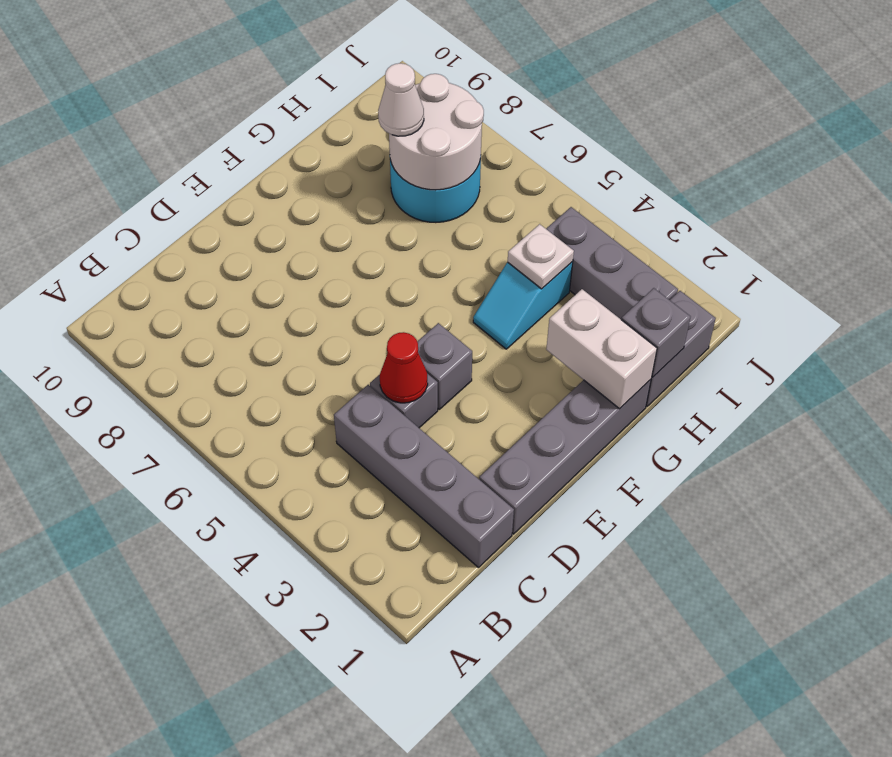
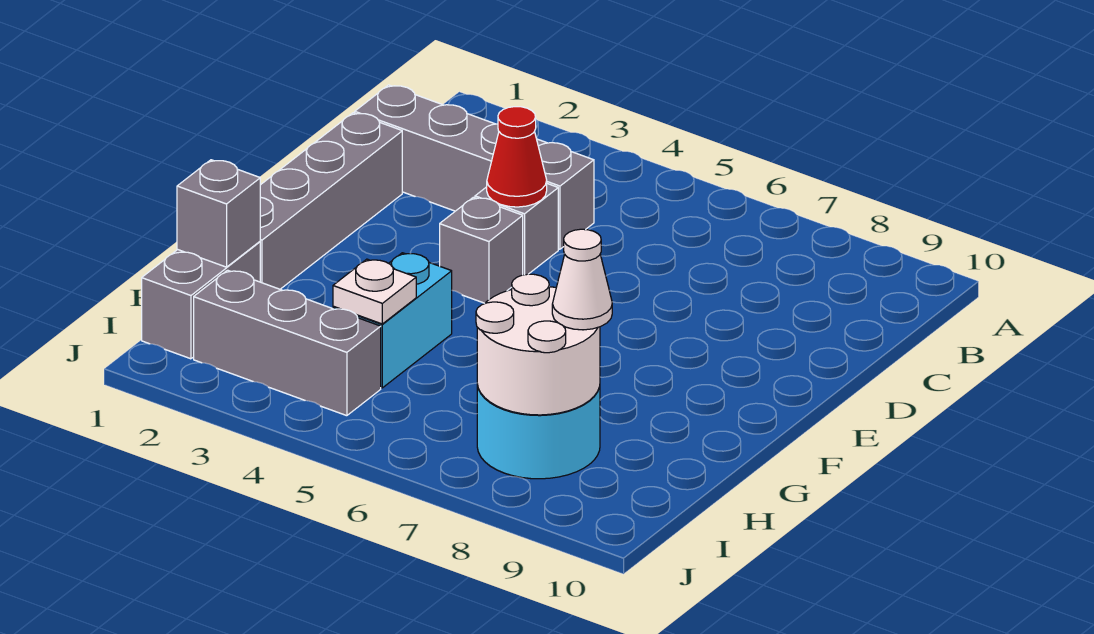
white 1x2 brick [546,289,657,409] -> none
cyan 1x2 slope [473,262,573,349] -> cyan 1x2 brick [333,253,452,388]

